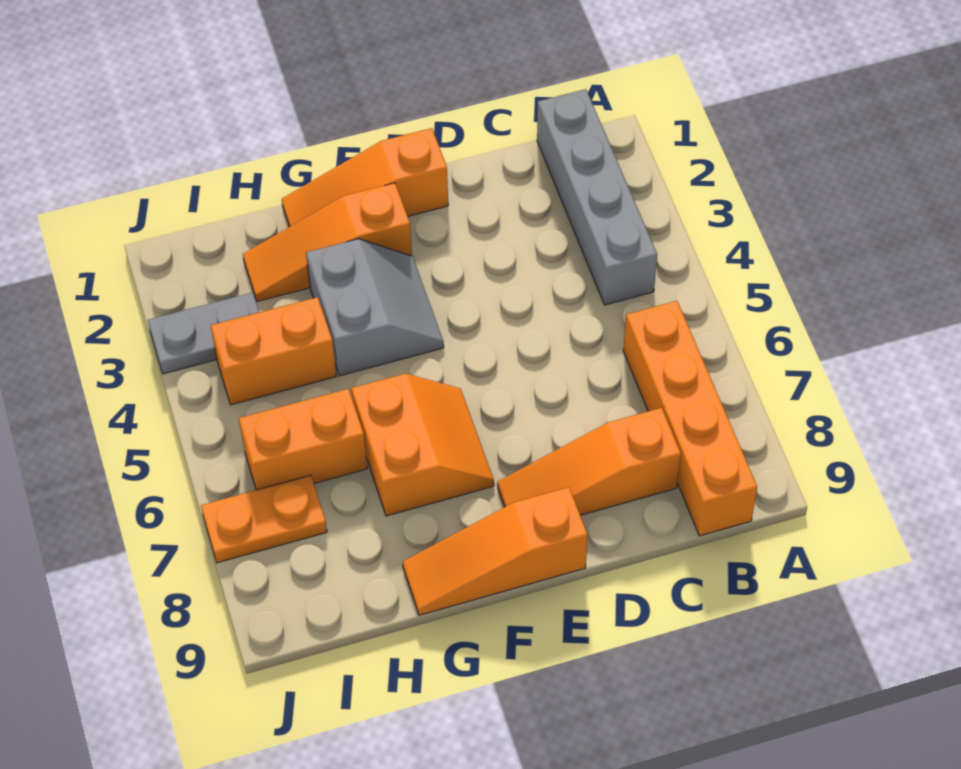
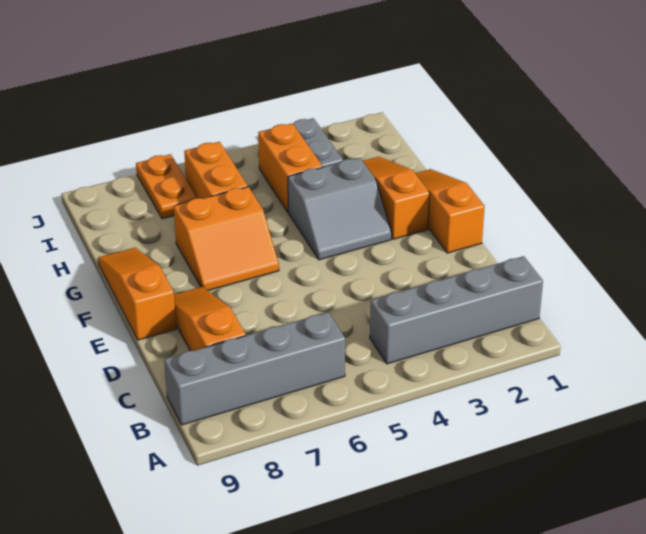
orange 1x4 brick [623,301,757,536] -> grey 1x4 brick [164,312,345,425]

